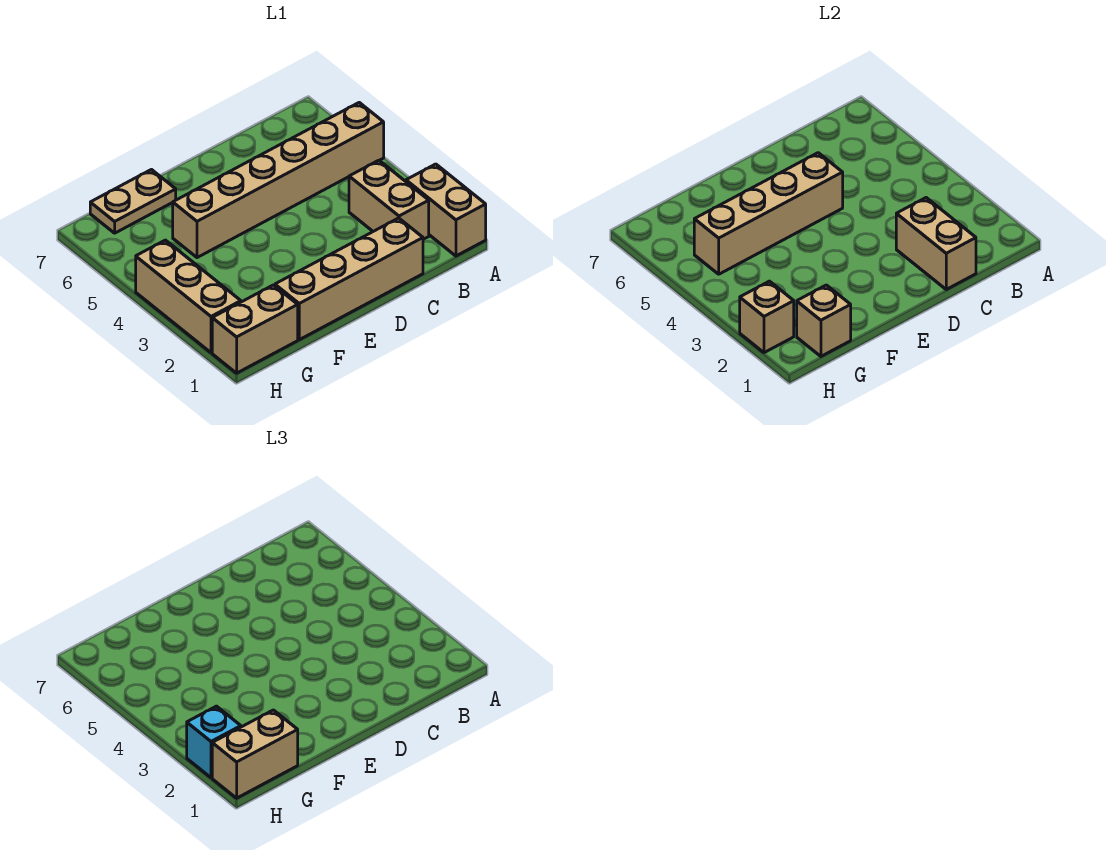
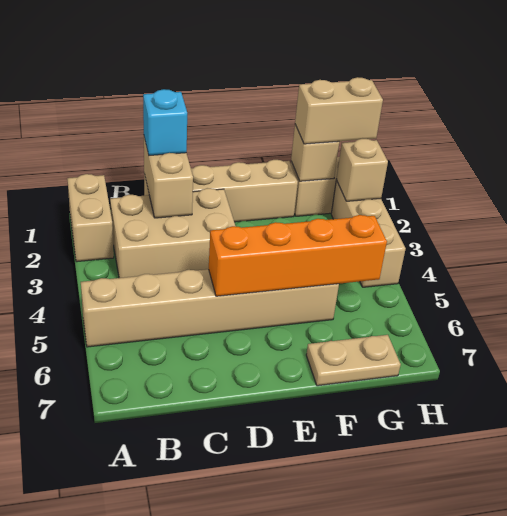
tan 1x2 brick [349,160,429,239] -> tan 2x3 brick [110,188,235,278]
tan 1x4 brick [694,153,843,274] -> orange 1x4 brick [209,215,387,296]
cyan 1x1 brick [187,706,241,778] -> cyan 1x1 brick moved to [143,89,187,155]

